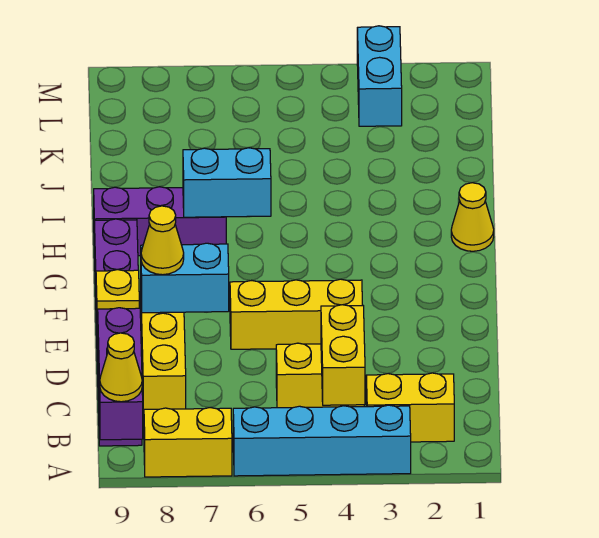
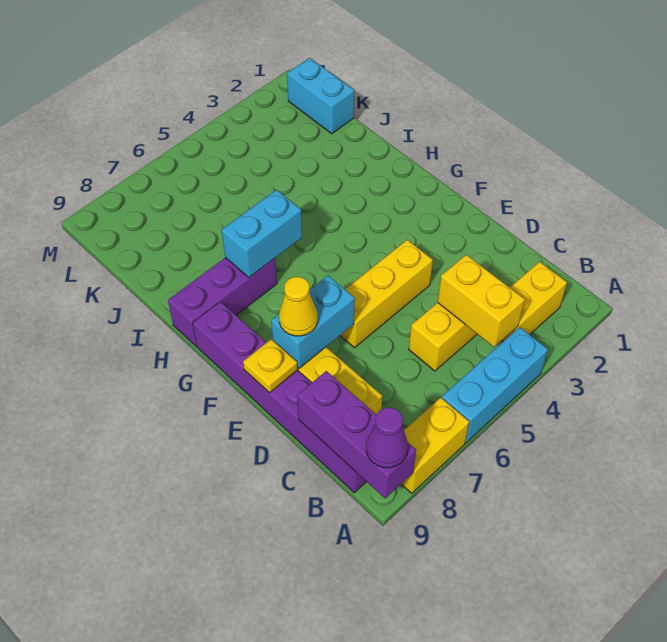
cyan 1x4 brick [233,405,411,476] -> cyan 1x3 brick [442,327,548,443]
yellow 1x1 cone [100,333,142,402] -> purple 1x1 cone [366,408,408,468]
yellow 1x1 cone [451,183,494,251] -> none
cyan 1x2 brick [357,26,402,126] -> cyan 1x2 brick moved to [287,58,354,134]

